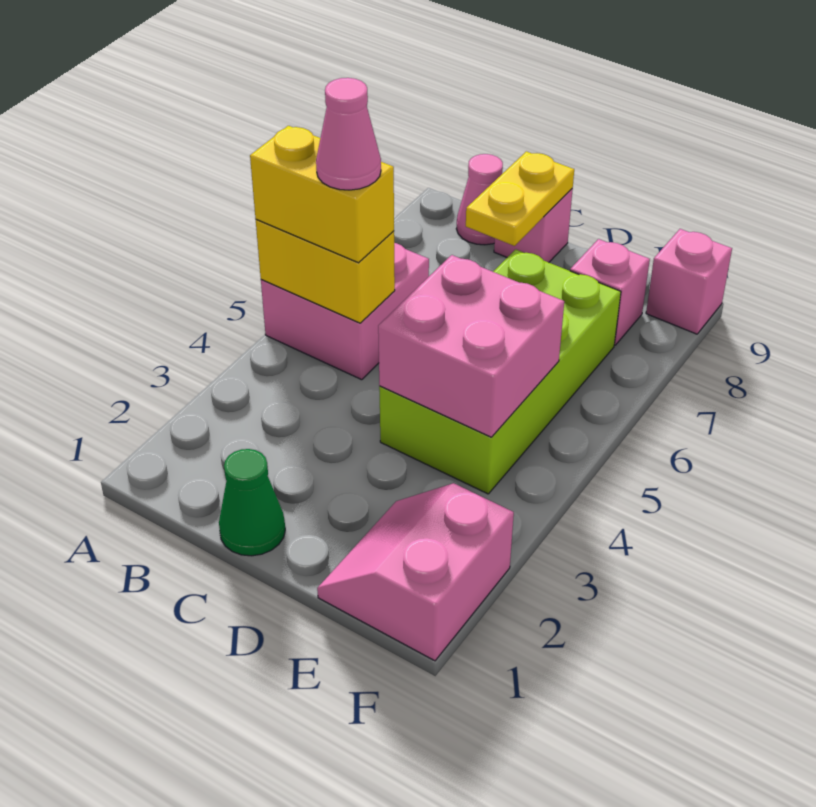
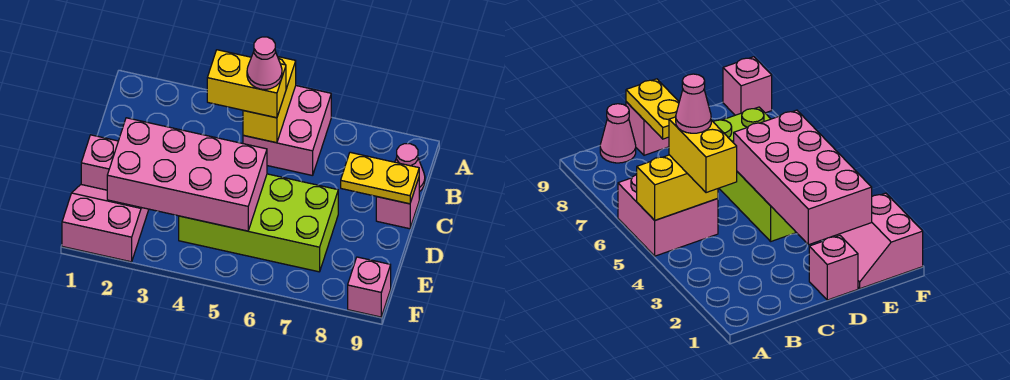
yellow 1x2 brick [250,126,394,263] -> yellow 1x2 brick turned to [207,50,286,118]
green 1x1 cone [219,449,285,556] -> none
pink 2x2 brick [378,255,564,437] -> pink 2x4 brick [107,118,267,231]
pink 1x1 brick [570,239,650,345] -> pink 1x1 brick moved to [81,135,118,190]

